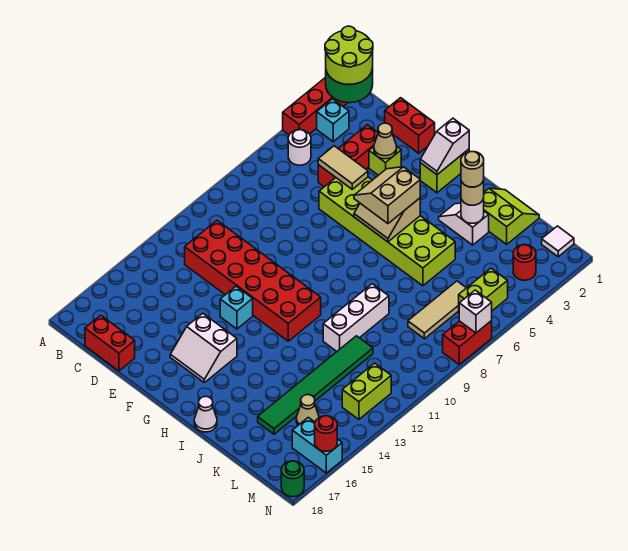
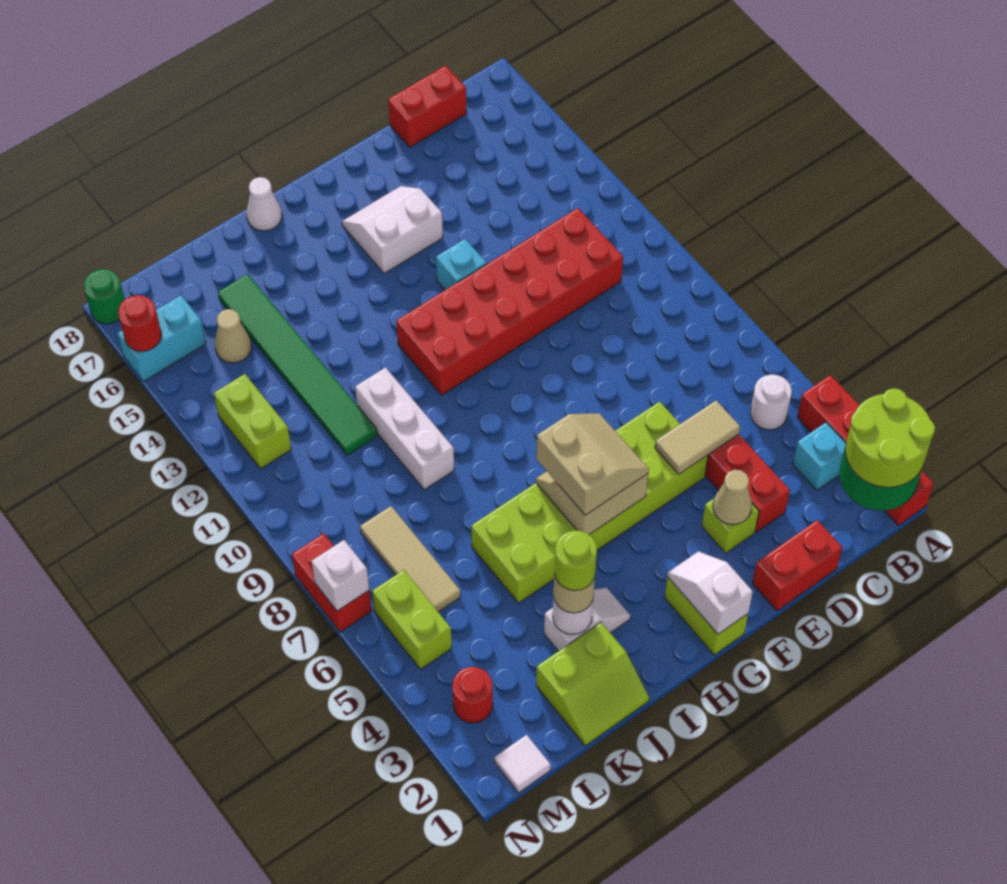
tan 1x1 round brick [461,152,484,187] -> lime 1x1 round brick [554,530,597,591]

